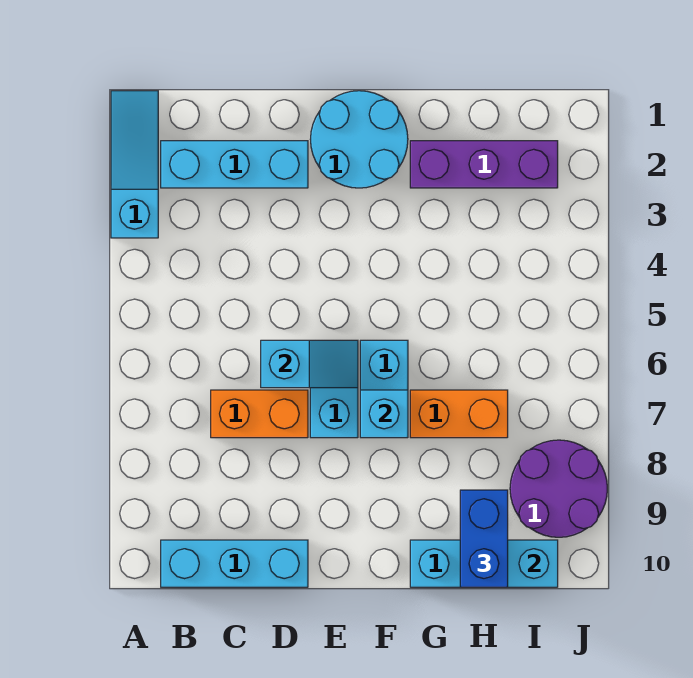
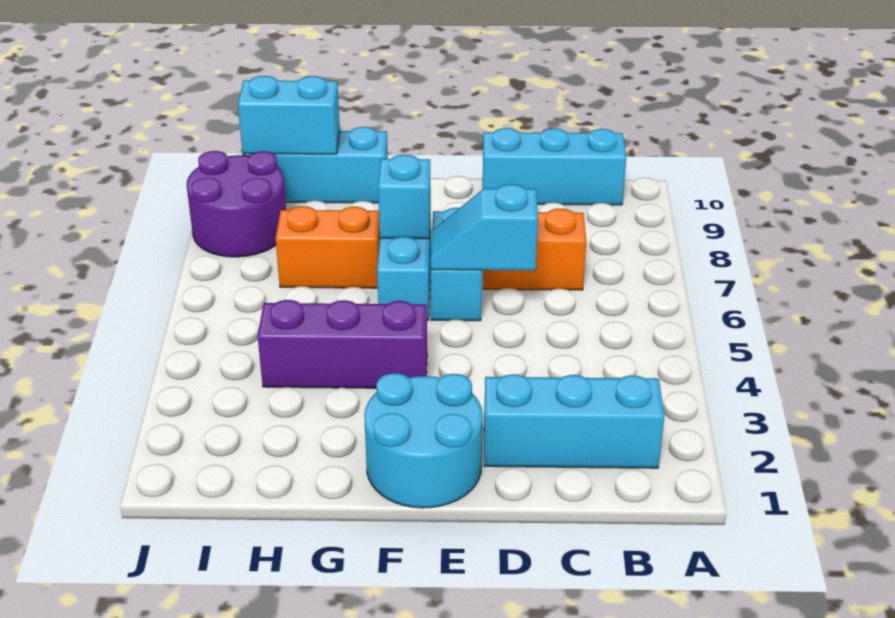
cyan 1x3 slope [111,91,158,238] -> none
purple 1x3 brick [410,141,558,188] -> purple 1x3 brick moved to [258,300,427,388]
blue 1x2 brick [460,490,508,587] -> none

